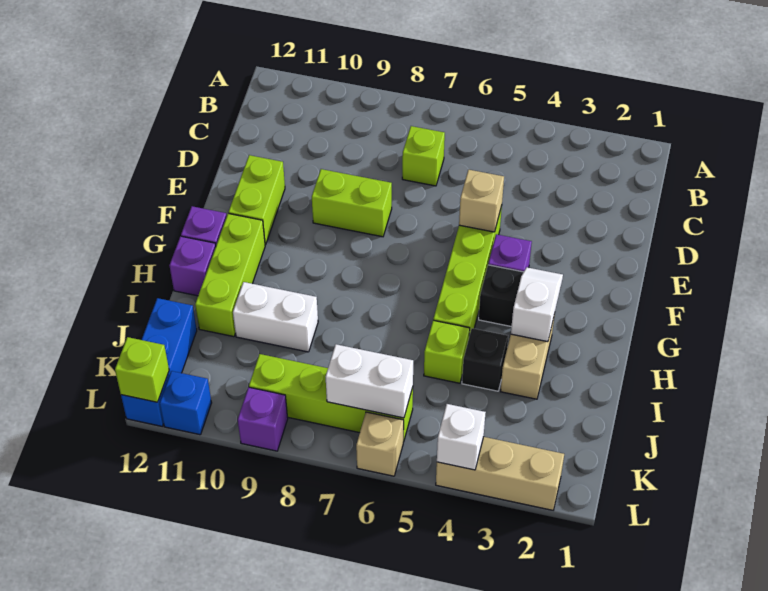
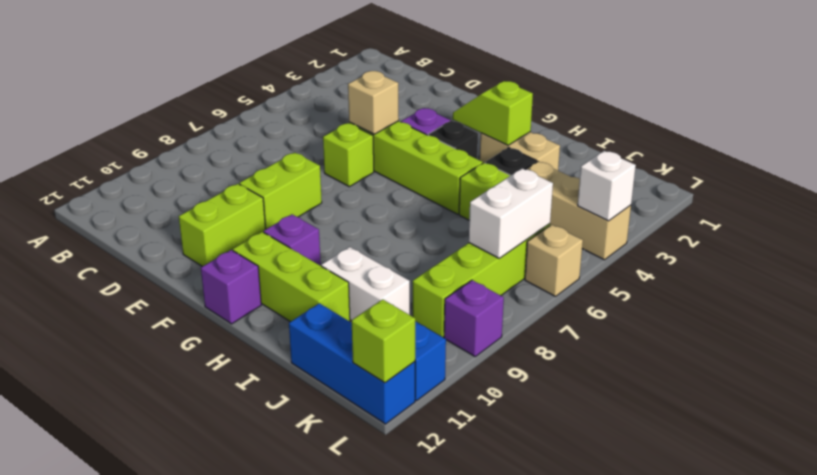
lime 1x1 brick [402,126,445,186] -> lime 1x1 brick moved to [323,123,374,187]
lime 1x2 brick [228,155,285,245] -> lime 1x2 brick turned to [179,184,266,267]
white 1x2 slope [511,267,563,342] -> lime 1x2 slope [453,81,533,145]
purple 1x1 brick [169,236,216,296] -> purple 1x1 brick moved to [264,214,321,266]
white 1x2 brick [233,282,318,352] -> white 1x2 brick turned to [321,247,410,321]
tan 1x3 brick [436,437,564,510] -> tan 1x3 brick turned to [526,161,631,260]

